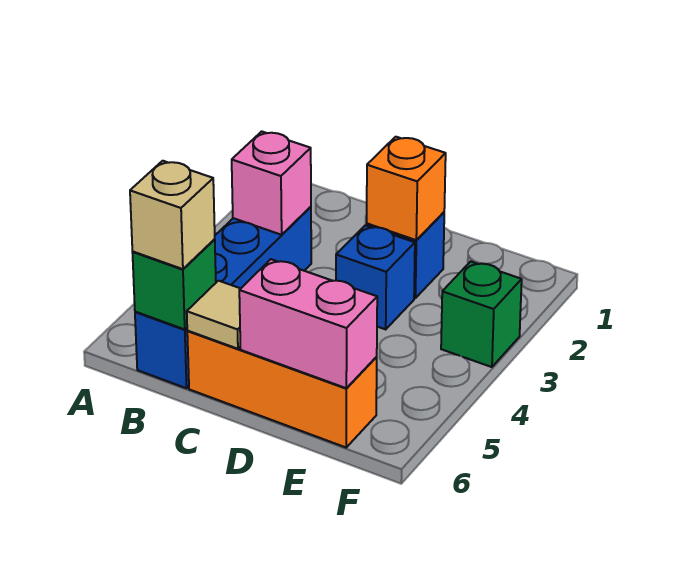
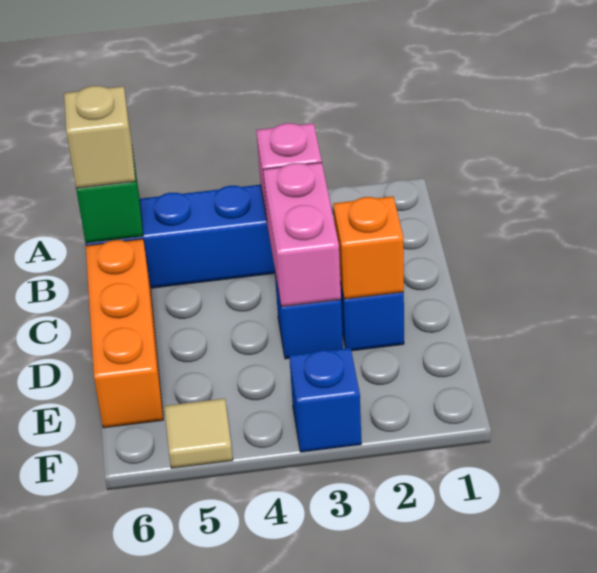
tan 1x1 tile [187,281,241,349] -> tan 1x1 tile moved to [164,398,233,468]
pink 1x2 brick [239,259,377,388] -> pink 1x2 brick moved to [263,163,341,307]
green 1x1 brick [441,261,522,367] -> blue 1x1 brick [289,348,361,452]

